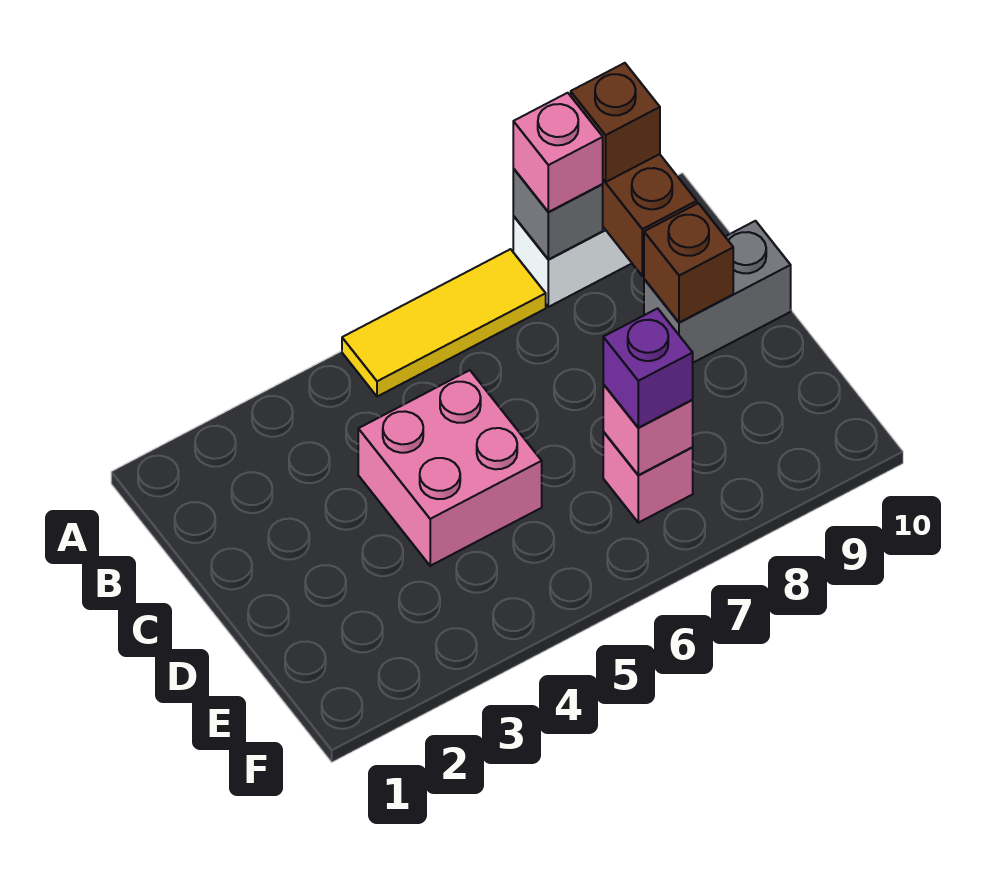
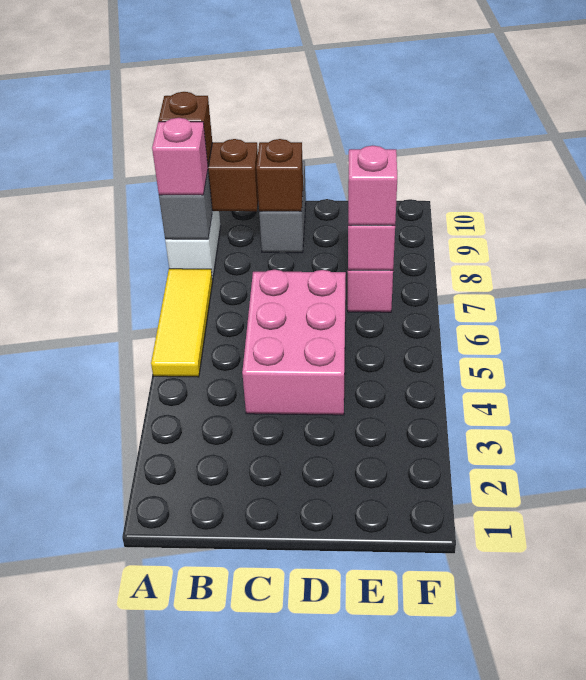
pink 2x2 brick [358,370,542,566] -> pink 2x3 brick [242,270,346,415]
purple 1x1 brick [603,308,693,428] -> pink 1x1 brick [348,146,397,225]

